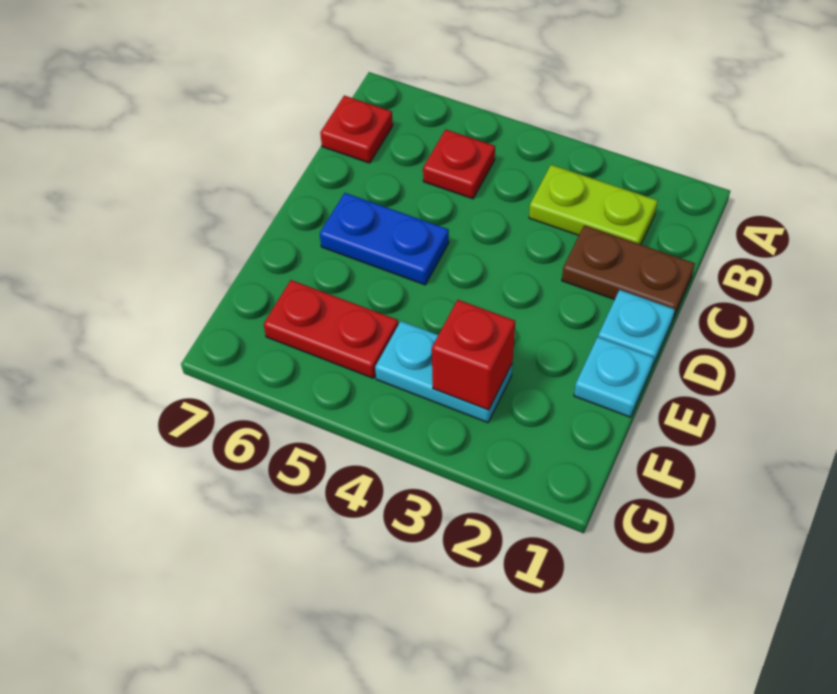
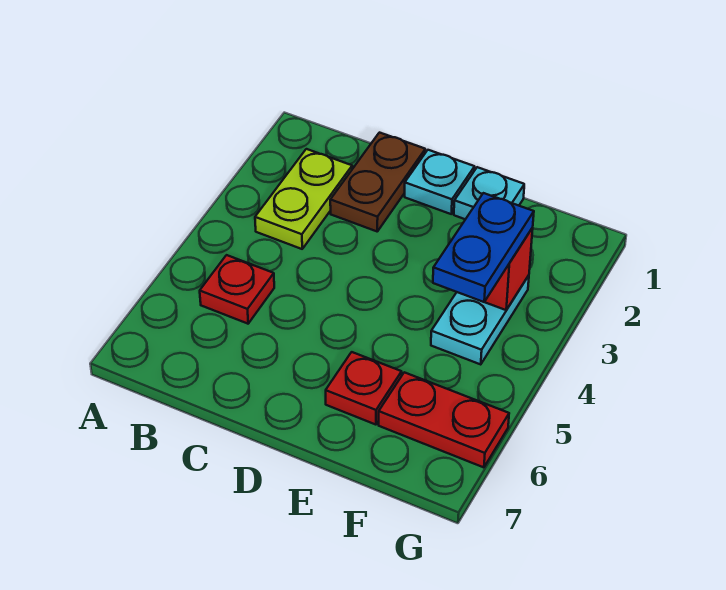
red 1x1 plate [320,96,393,163] -> red 1x1 plate moved to [326,352,402,425]
blue 1x2 plate [320,193,449,285] -> blue 1x2 plate moved to [433,193,534,302]
red 1x2 plate [264,280,398,378] -> red 1x2 plate turned to [379,372,509,467]

